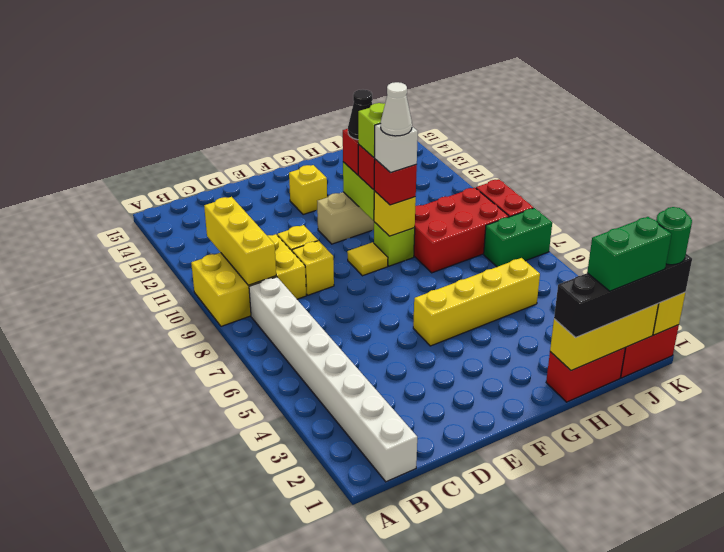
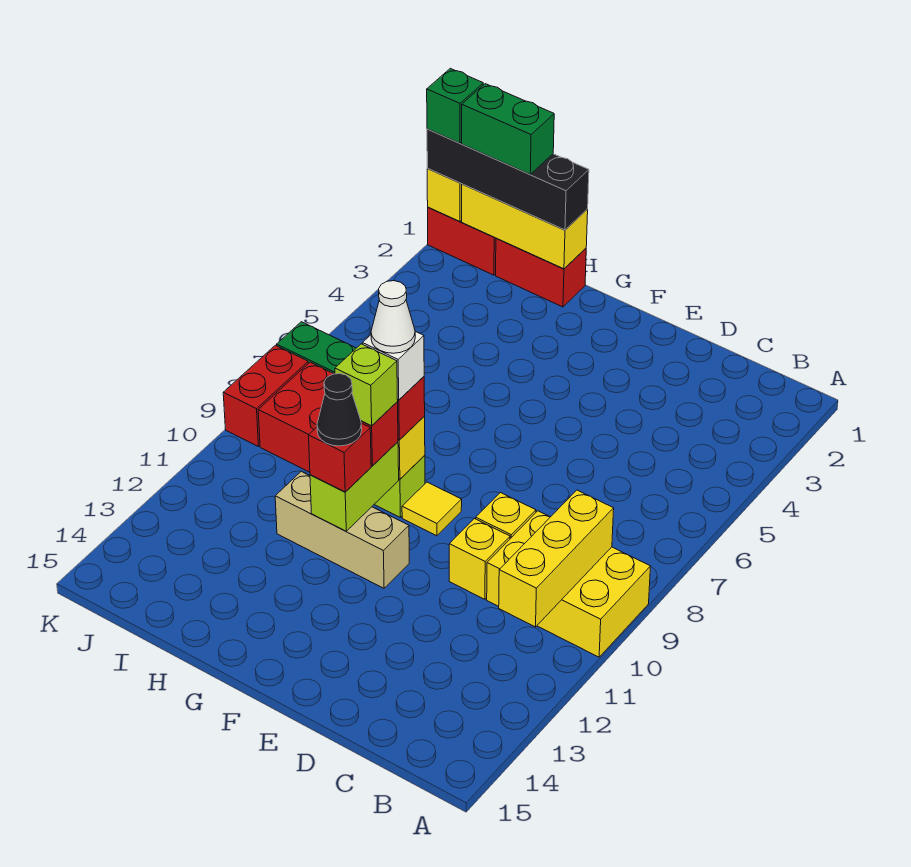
white 1x8 brick [249,277,417,482] -> none
yellow 1x4 brick [413,258,540,346] -> none
yellow 1x1 brick [289,165,327,215] -> none
green 1x1 round brick [656,207,692,265] -> green 1x1 brick [427,68,483,143]

